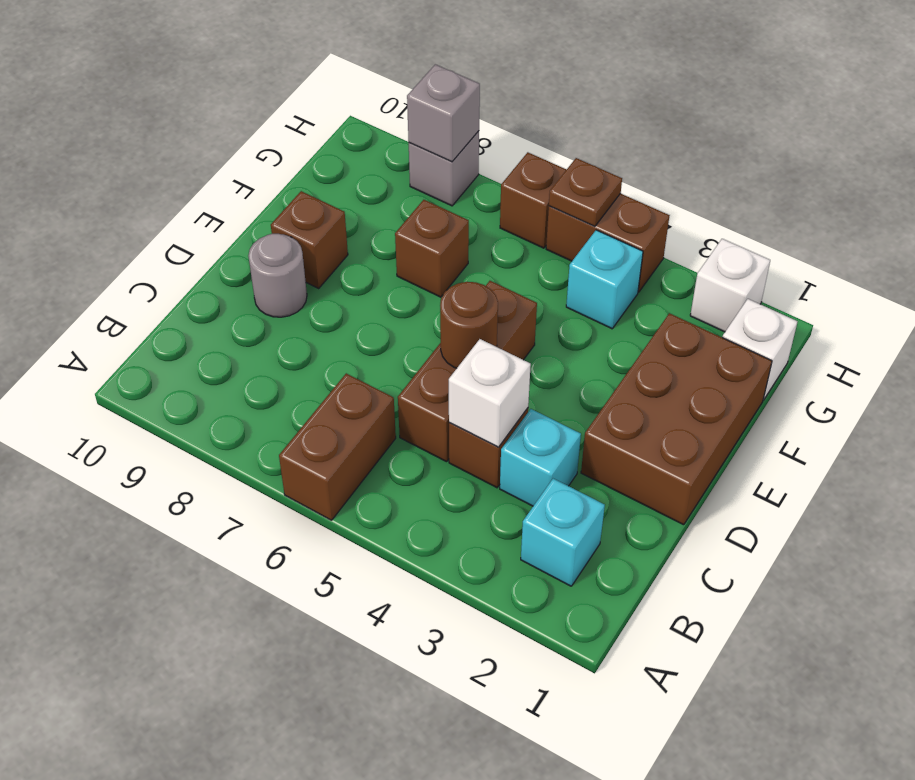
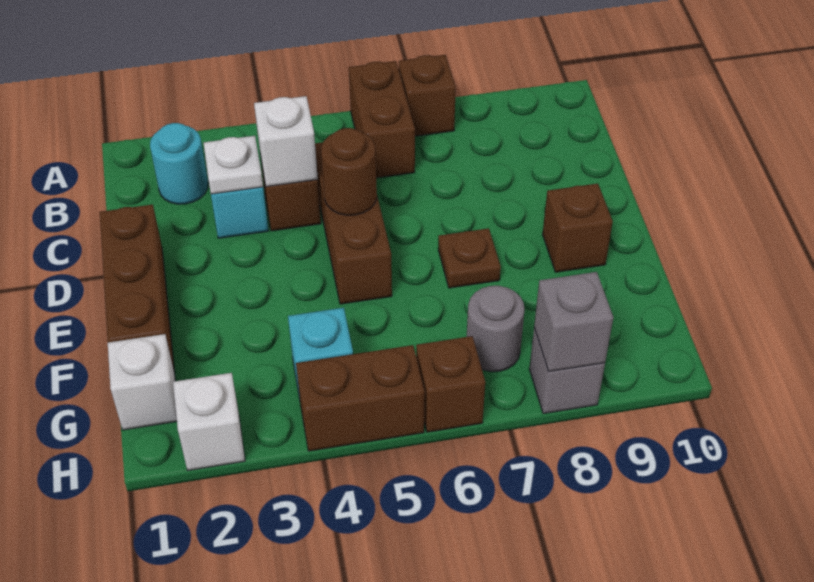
cyan 1x1 brick [521,479,605,586] -> cyan 1x1 round brick [150,123,208,204]
none -> white 1x1 plate [204,136,263,194]
brown 2x3 brick [581,313,772,525] -> brown 1x3 brick [100,205,175,374]
grey 1x1 round brick [248,234,307,317] -> grey 1x1 round brick moved to [467,286,524,372]
brown 1x1 brick [395,200,469,297] -> brown 1x1 brick moved to [399,55,456,136]
brown 1x1 plate [549,158,622,226] -> brown 1x1 plate moved to [438,228,501,288]

